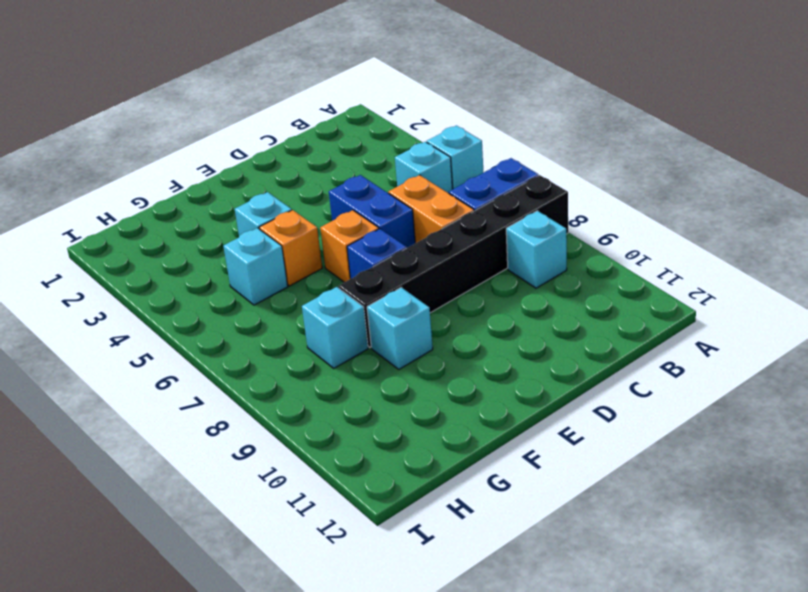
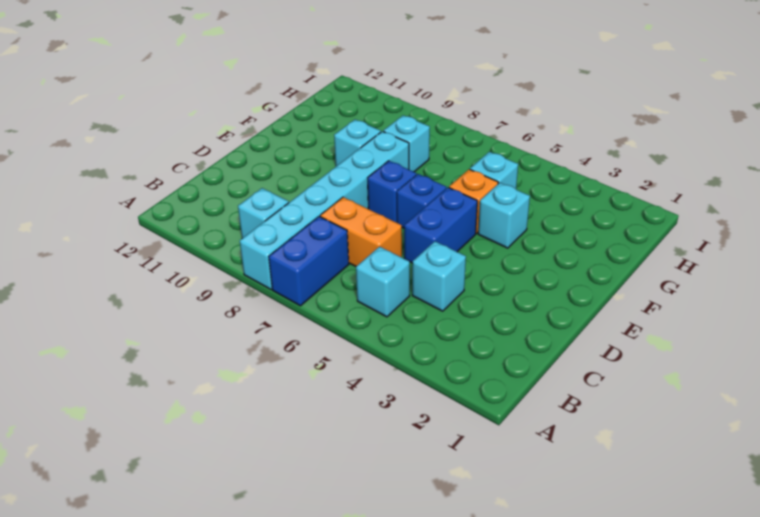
cyan 1x1 brick [427,126,484,189] -> cyan 1x1 brick moved to [412,241,466,311]
black 1x6 brick [339,175,568,347] -> cyan 1x6 brick [240,131,409,290]
blue 1x2 brick [329,175,415,248] -> blue 1x2 brick turned to [404,188,477,263]
orange 1x1 brick [320,210,379,282] -> blue 1x1 brick [397,174,447,228]

